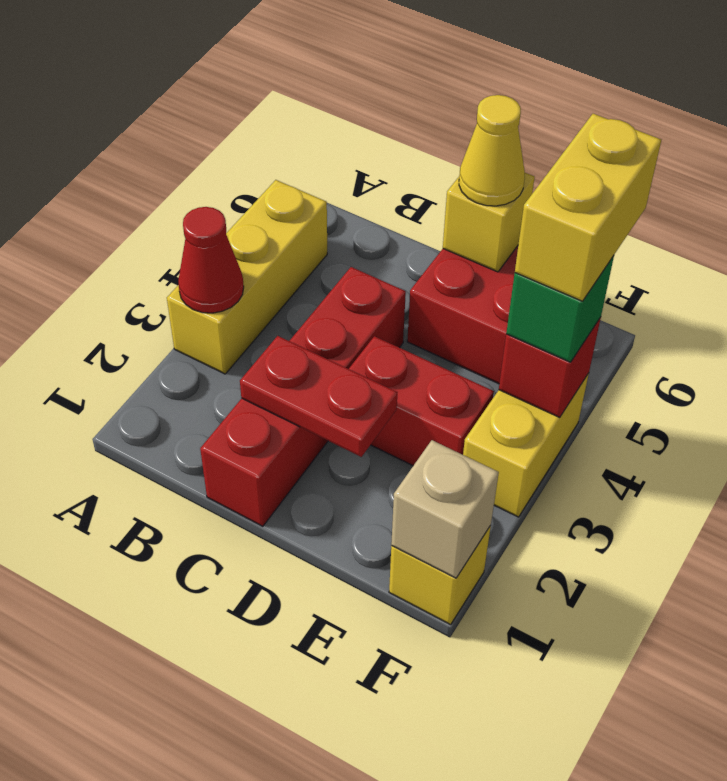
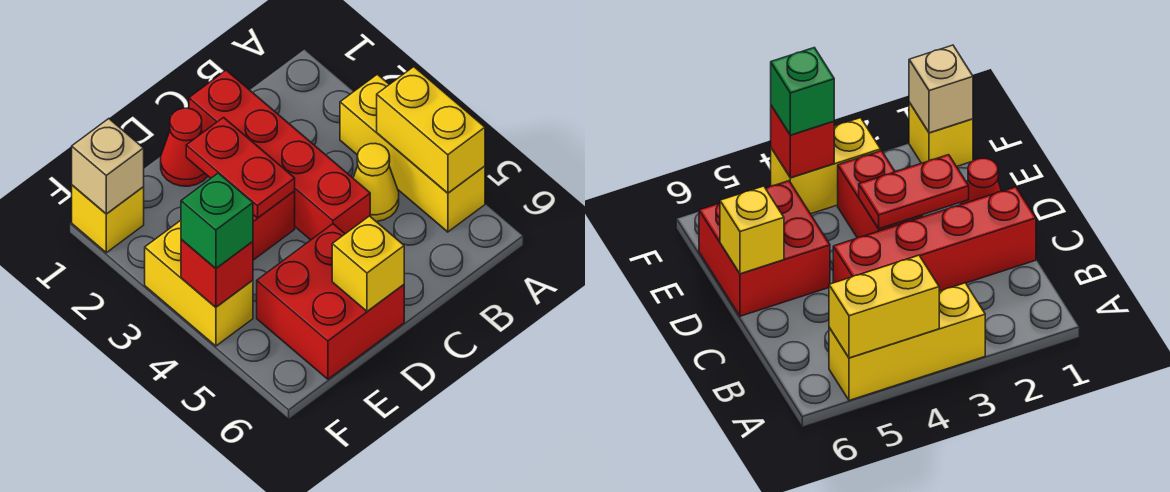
red 1x1 cone [178,207,244,313] -> red 1x1 cone moved to [161,108,208,186]
red 1x2 plate [240,336,397,457] -> red 1x2 plate turned to [186,118,295,218]
yellow 1x1 cone [459,95,525,206] -> yellow 1x1 cone moved to [353,143,399,222]
yellow 1x2 brick [515,114,661,301] -> yellow 1x2 brick moved to [377,67,485,193]

